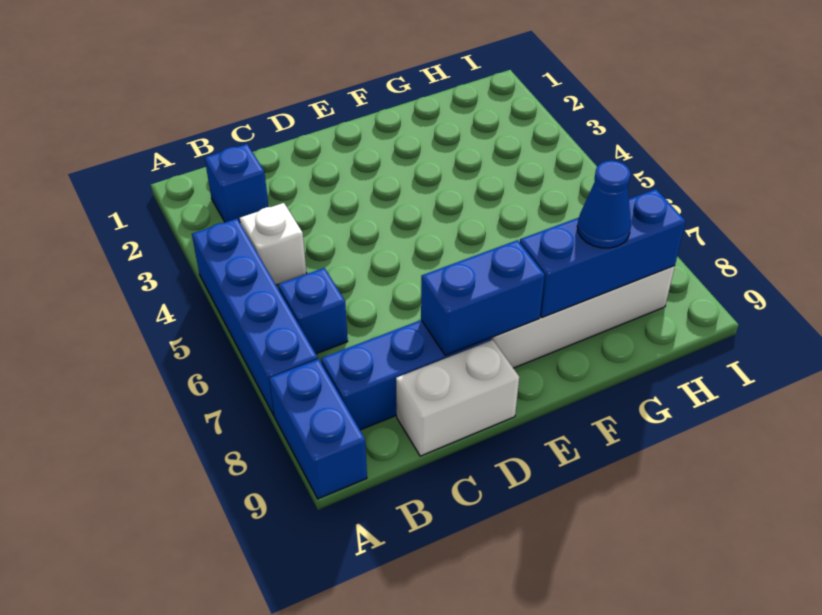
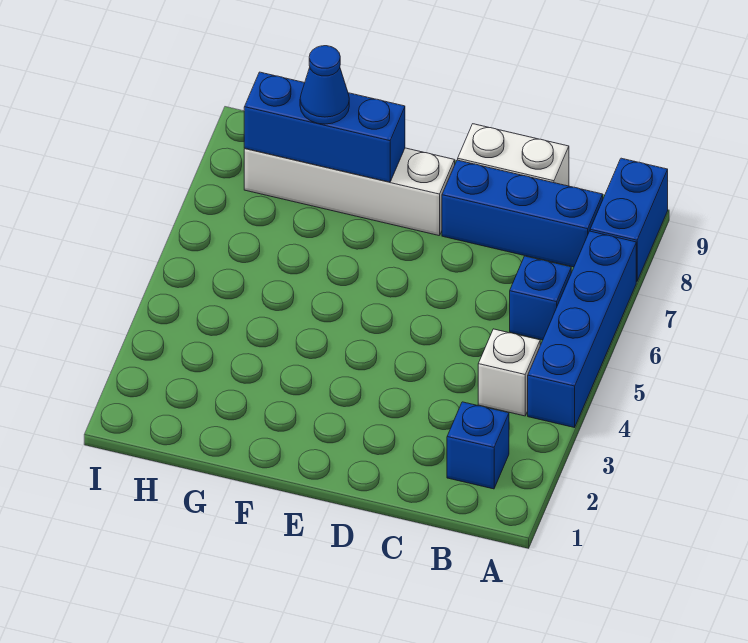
blue 1x2 brick [421,240,545,356] -> none

